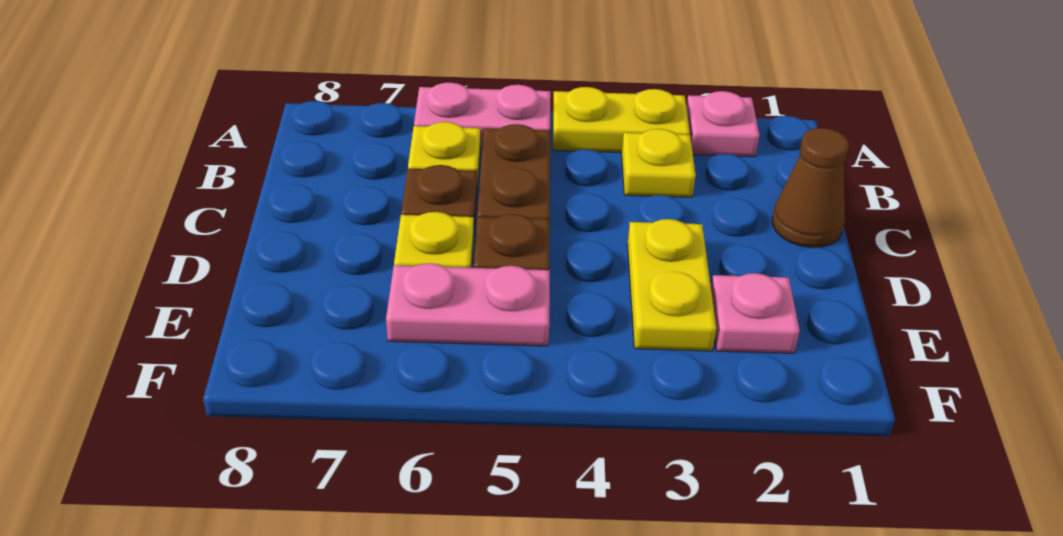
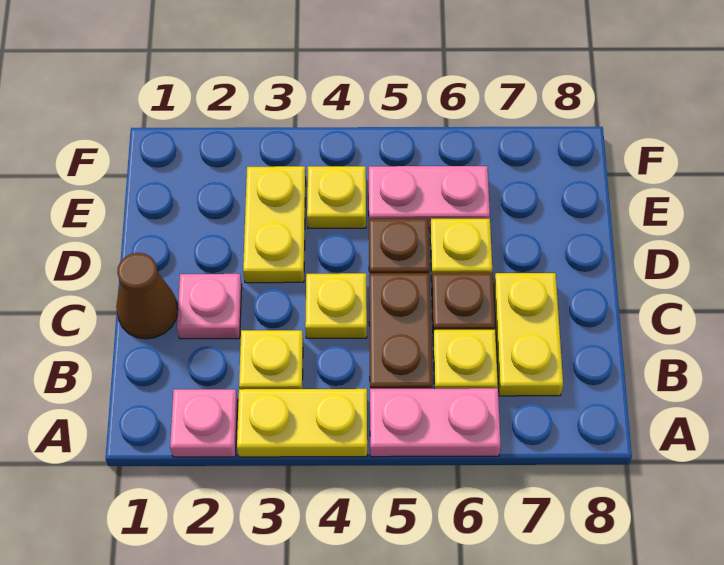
none -> yellow 1x2 plate [494,273,563,396]
none -> yellow 1x1 plate [305,273,367,338]
pink 1x1 plate [711,273,800,353] -> pink 1x1 plate moved to [177,274,242,339]
none -> yellow 1x1 plate [307,166,366,228]

